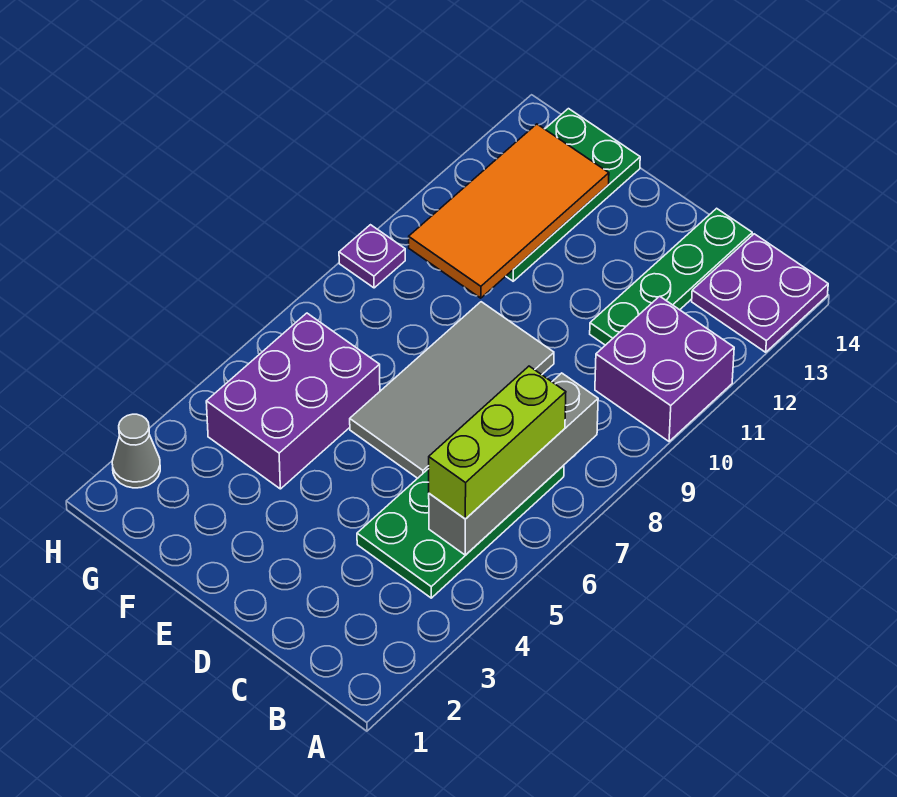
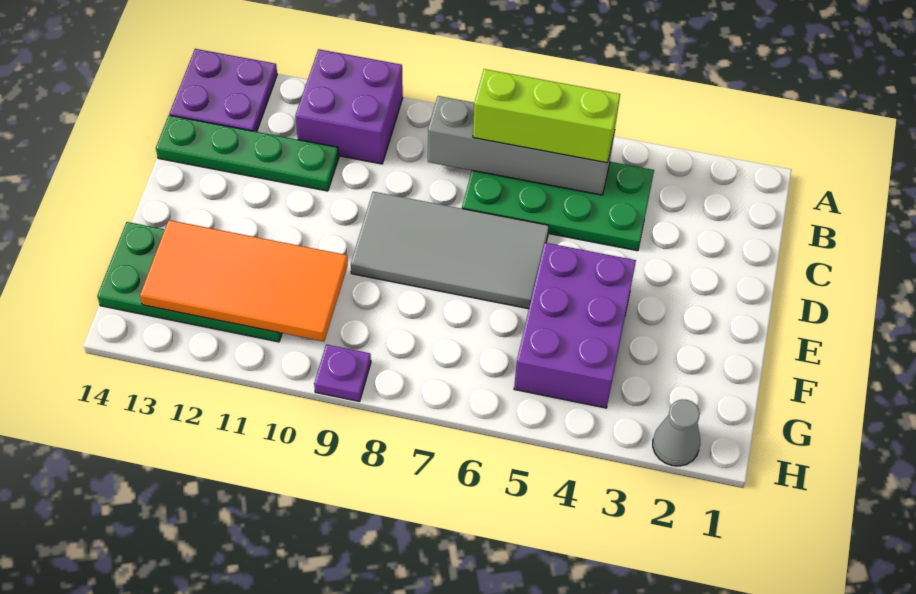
purple 2x3 brick [206,313,380,489] -> purple 2x3 brick turned to [514,243,636,408]

